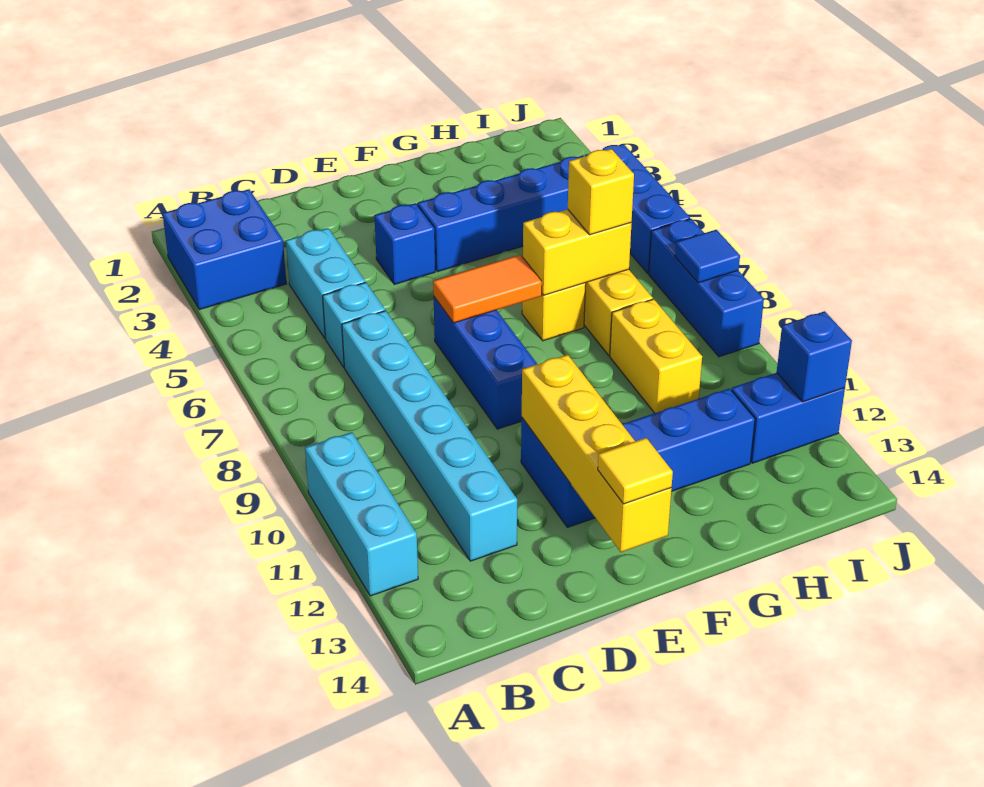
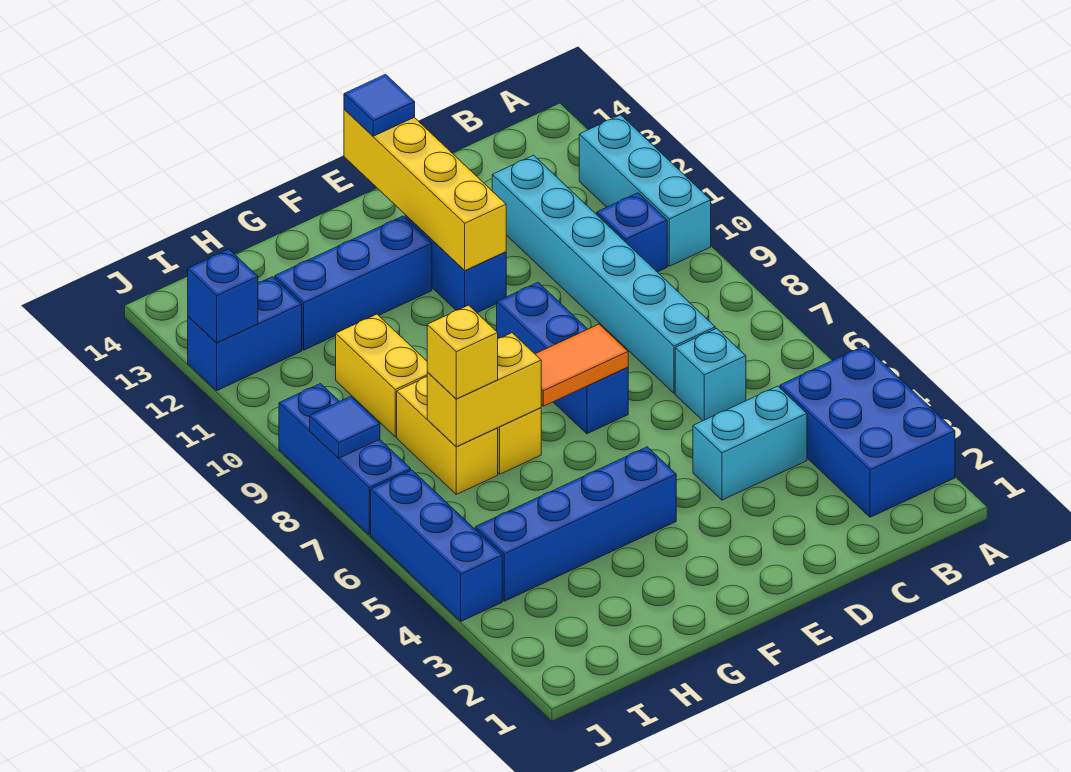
blue 2x2 brick [163,189,286,310] -> blue 2x3 brick [780,346,955,517]
cyan 1x2 brick [286,228,365,338] -> cyan 1x2 brick turned to [693,386,807,500]
blue 1x1 brick [374,203,435,284] -> blue 1x1 brick moved to [597,193,667,272]
yellow 1x1 tile [598,438,673,504] -> blue 1x1 tile [344,74,415,136]

